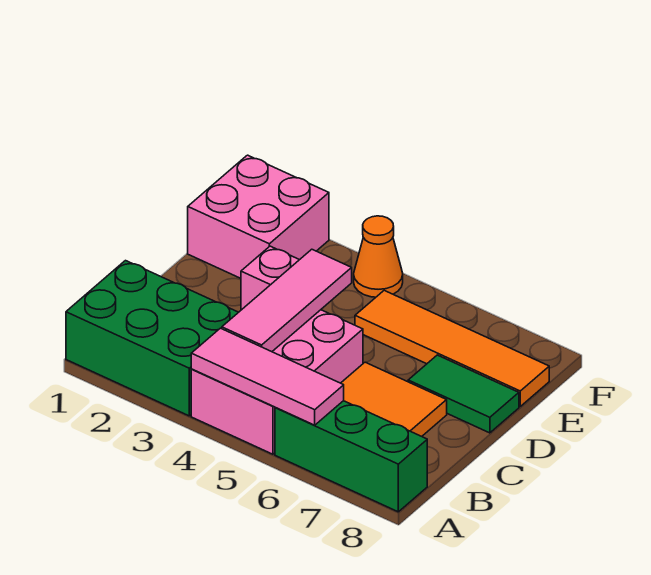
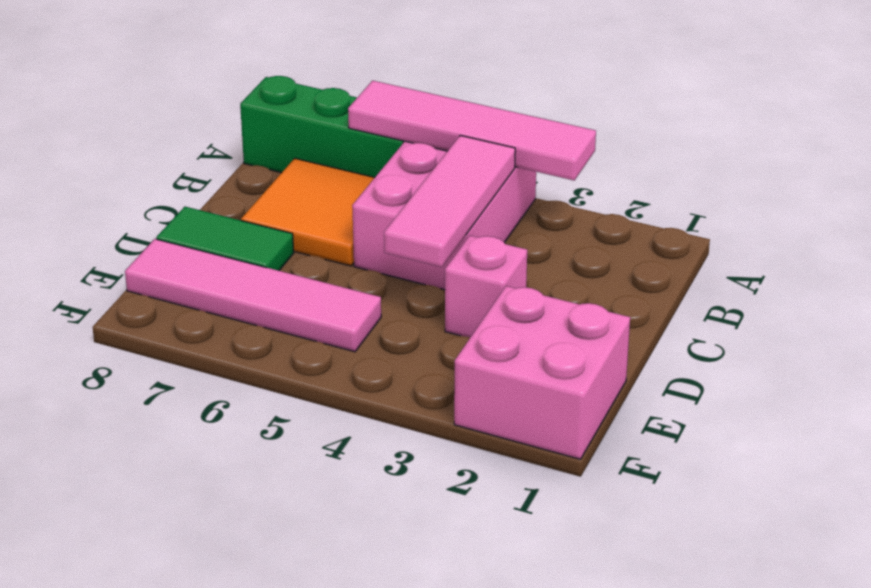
green 2x3 brick [66,261,238,416] -> none
pink 1x3 tile [191,328,344,425] -> pink 1x4 tile [348,81,596,181]
orange 1x4 tile [355,290,549,406] -> pink 1x4 tile [125,239,381,352]
orange 1x1 cone [354,216,403,297] -> none

